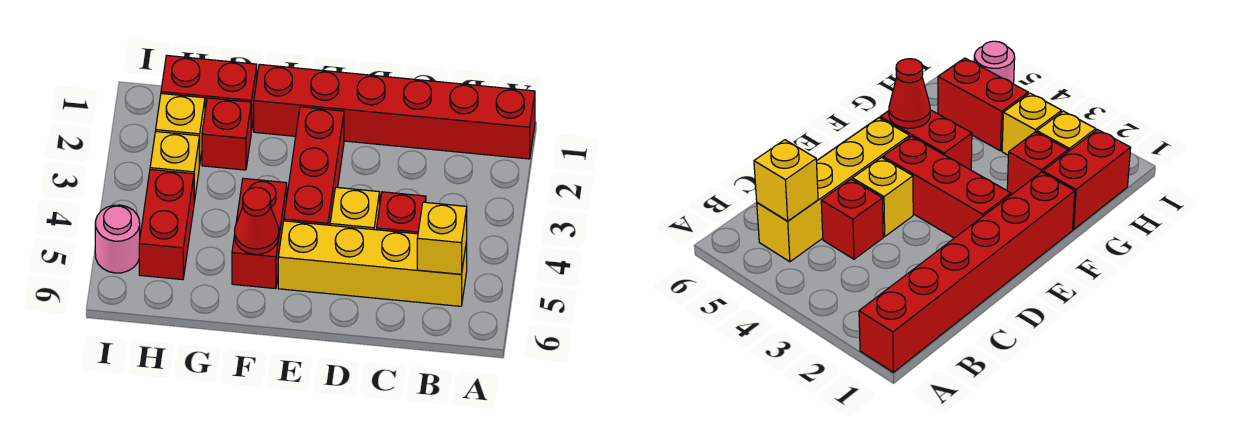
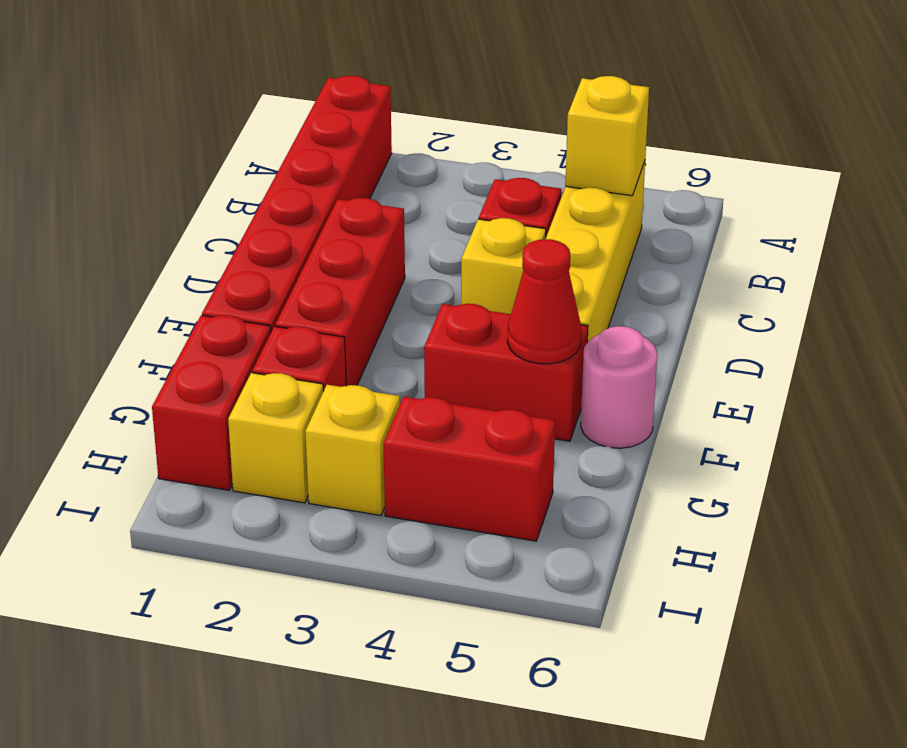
red 1x3 brick [284,107,344,225] -> red 1x3 brick turned to [275,198,405,386]
pink 1x1 round brick [95,205,140,273] -> pink 1x1 round brick moved to [581,326,657,448]

